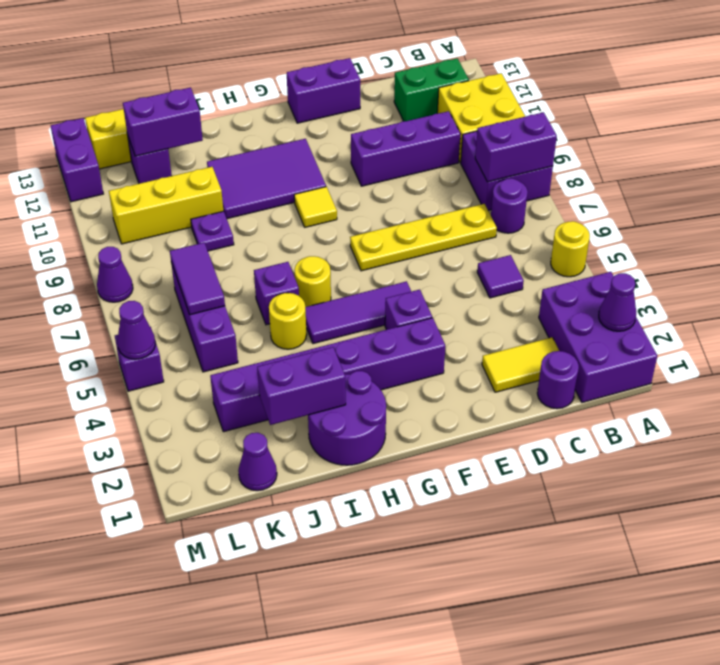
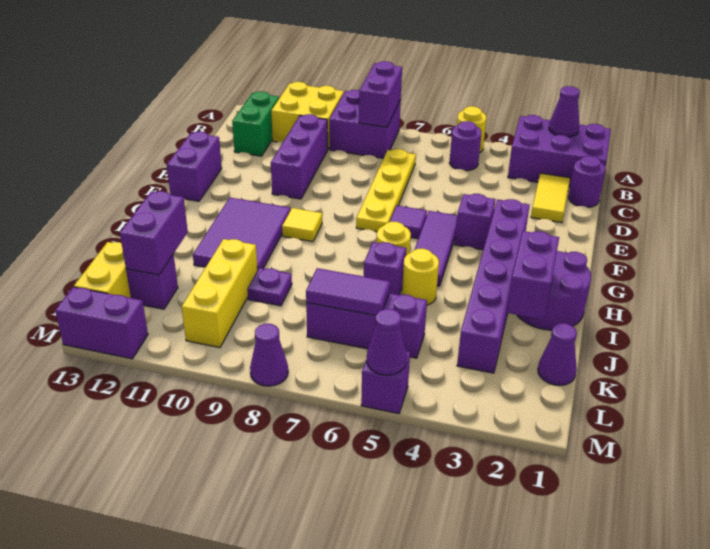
purple 1x1 round brick [491,178,528,233] -> purple 1x1 round brick moved to [449,121,481,171]
purple 1x1 tile [477,255,524,298] -> purple 1x1 tile moved to [390,205,427,239]

